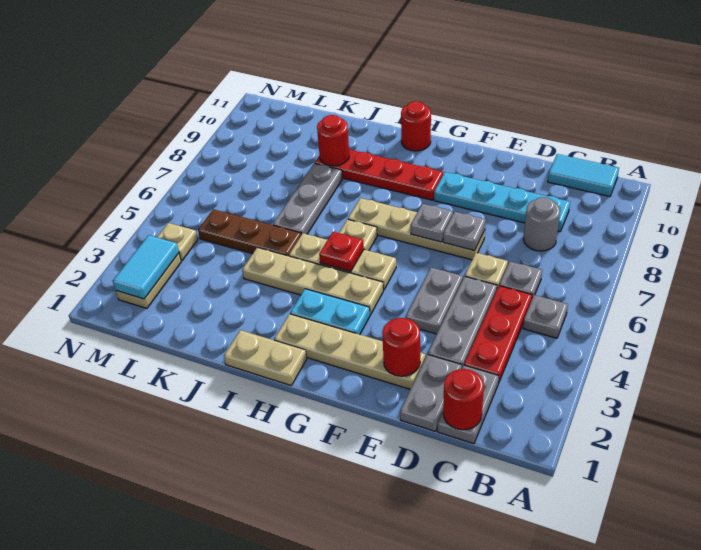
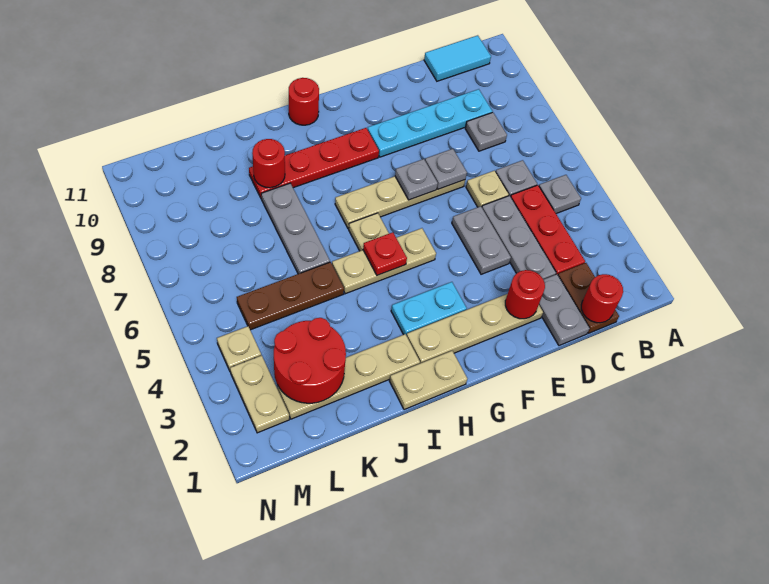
grey 1x2 plate [438,365,499,444] -> brown 1x2 plate [558,263,619,333]
grey 1x1 round brick [523,197,560,251] -> grey 1x1 plate [465,112,507,151]
tan 1x4 plate [242,247,383,315] -> tan 1x4 plate moved to [277,334,420,419]
none -> red 2x2 round brick [274,318,346,403]
cyan 1x2 tile [113,235,179,299] -> none

